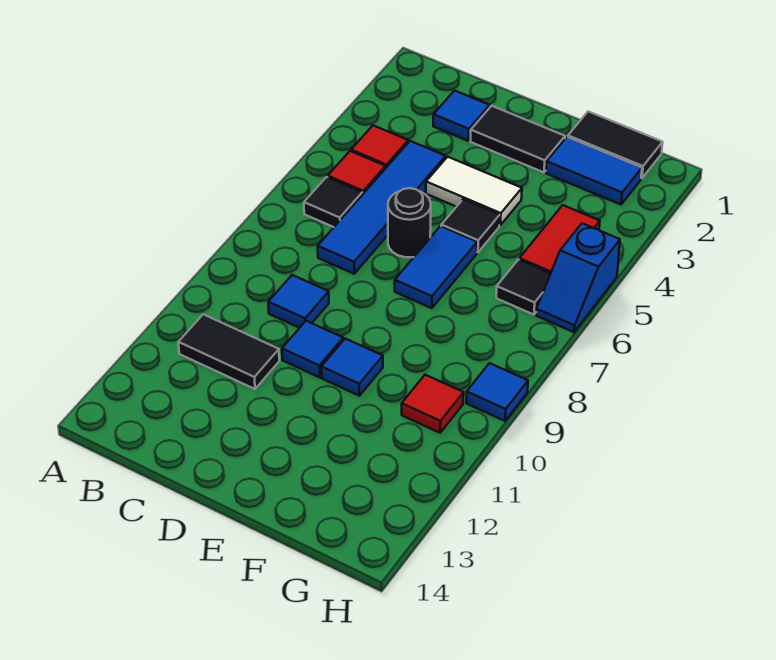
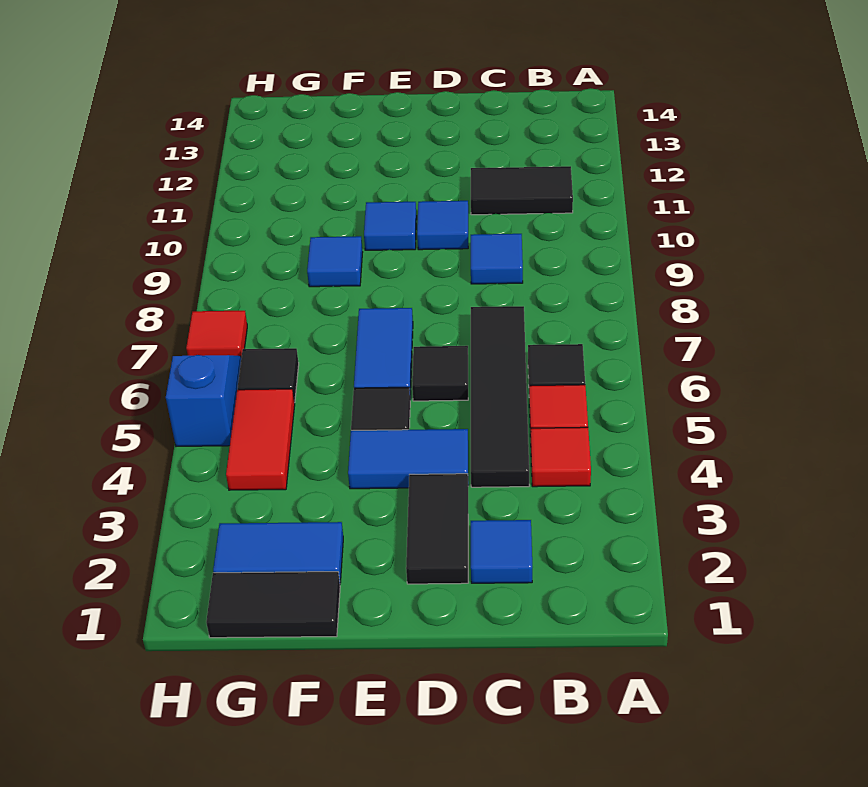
blue 1x4 tile [318,141,446,274] -> black 1x4 tile [471,306,529,487]
black 1x2 tile [470,106,565,172] -> black 1x2 tile turned to [406,474,468,584]
white 1x2 tile [426,157,522,225] -> blue 1x2 tile [348,429,468,489]
black 1x1 round brick [388,188,431,257] -> black 1x1 tile [412,346,468,401]
red 1x1 tile [402,375,464,433] -> red 1x1 tile moved to [186,311,247,357]
blue 1x1 tile [466,363,528,421] -> blue 1x1 tile moved to [307,236,363,287]

